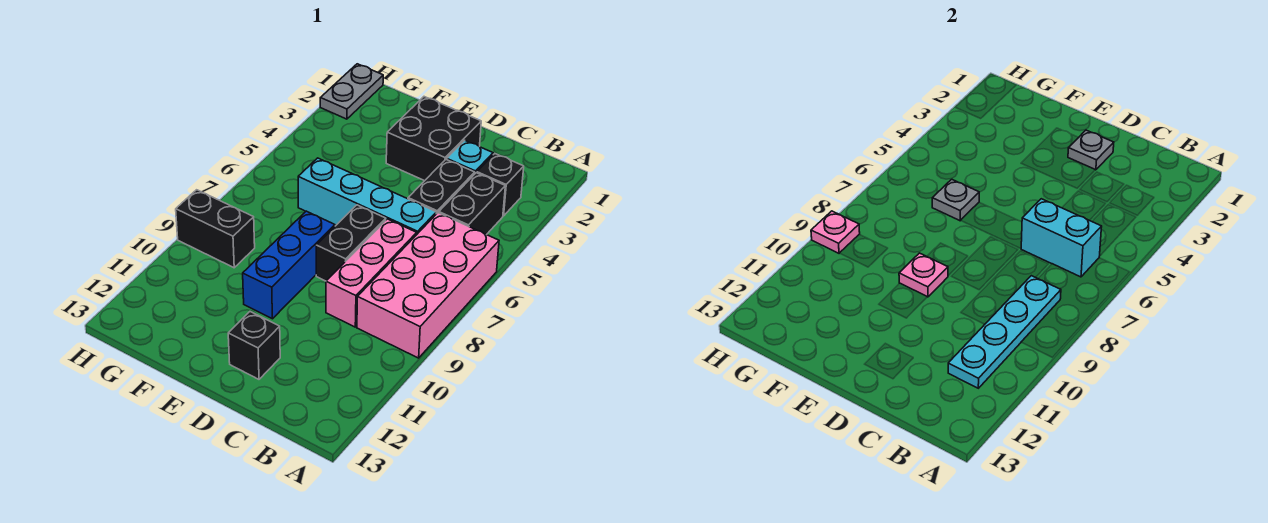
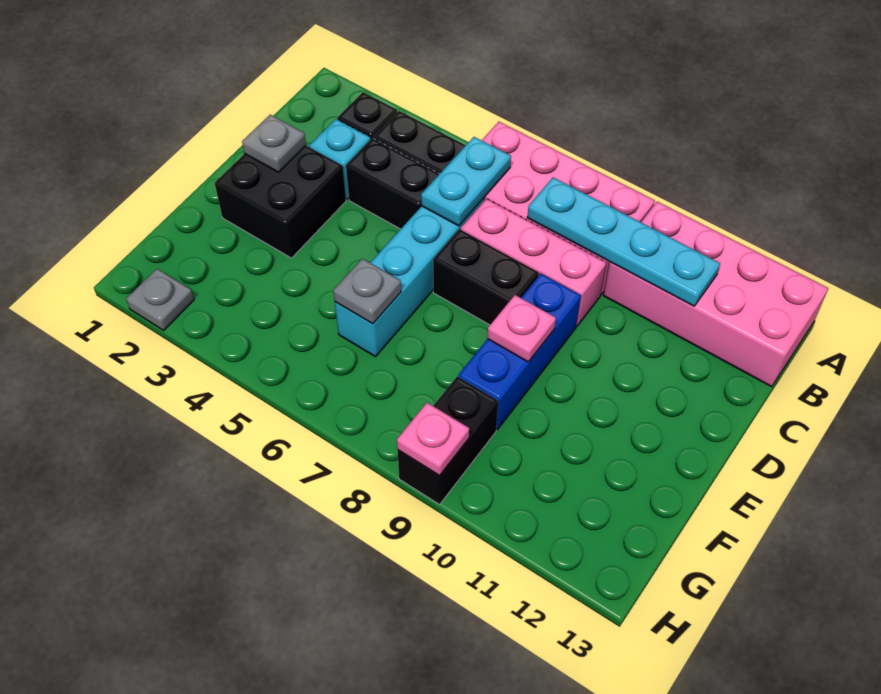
none -> pink 2x4 brick [604,202,828,387]
cyan 1x2 brick [1021,199,1102,277] -> cyan 1x2 plate [421,137,511,226]
black 1x1 brick [228,312,280,379] -> none
blue 1x3 brick [243,211,335,319] -> blue 1x3 brick turned to [458,274,581,430]
grey 1x2 plate [320,64,383,119] -> grey 1x1 plate [126,269,194,330]

